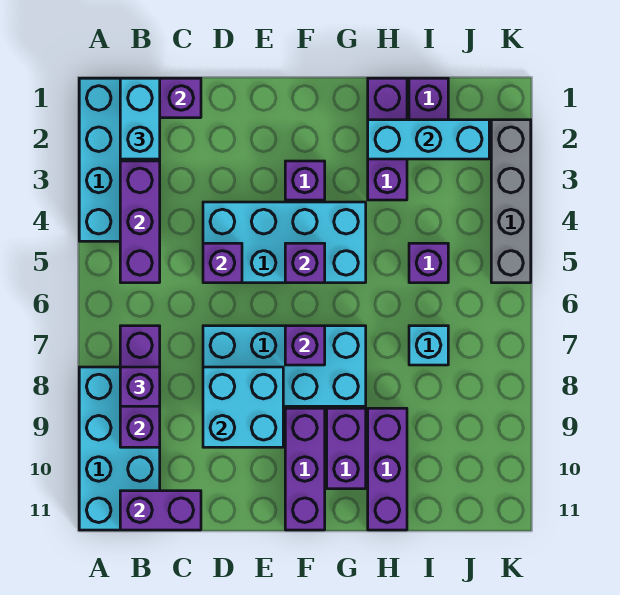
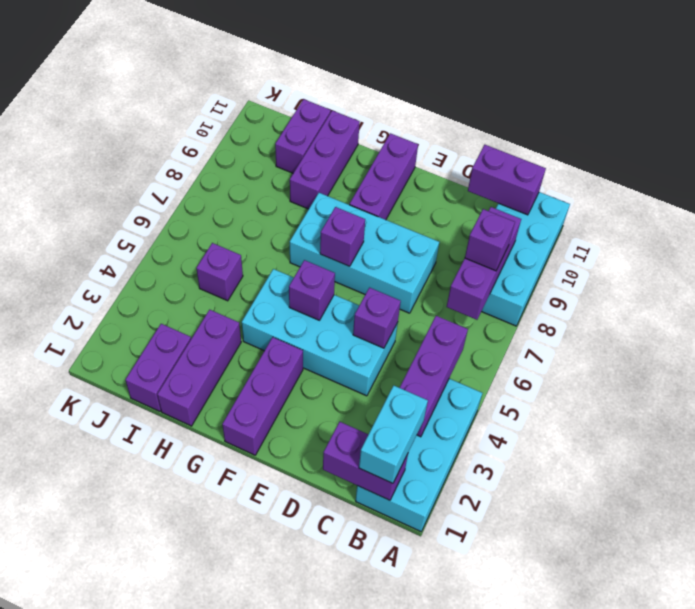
cyan 2x2 brick [203,367,283,447] -> none
purple 1x1 brick [285,161,325,200] -> purple 1x3 brick [222,337,303,455]
purple 1x2 brick [327,408,366,489] -> purple 1x2 brick moved to [275,99,331,173]
cyan 1x3 brick [368,120,489,159] -> none
cyan 1x1 brick [409,326,448,365] -> none
grey 1x4 brick [491,120,531,283] -> none

